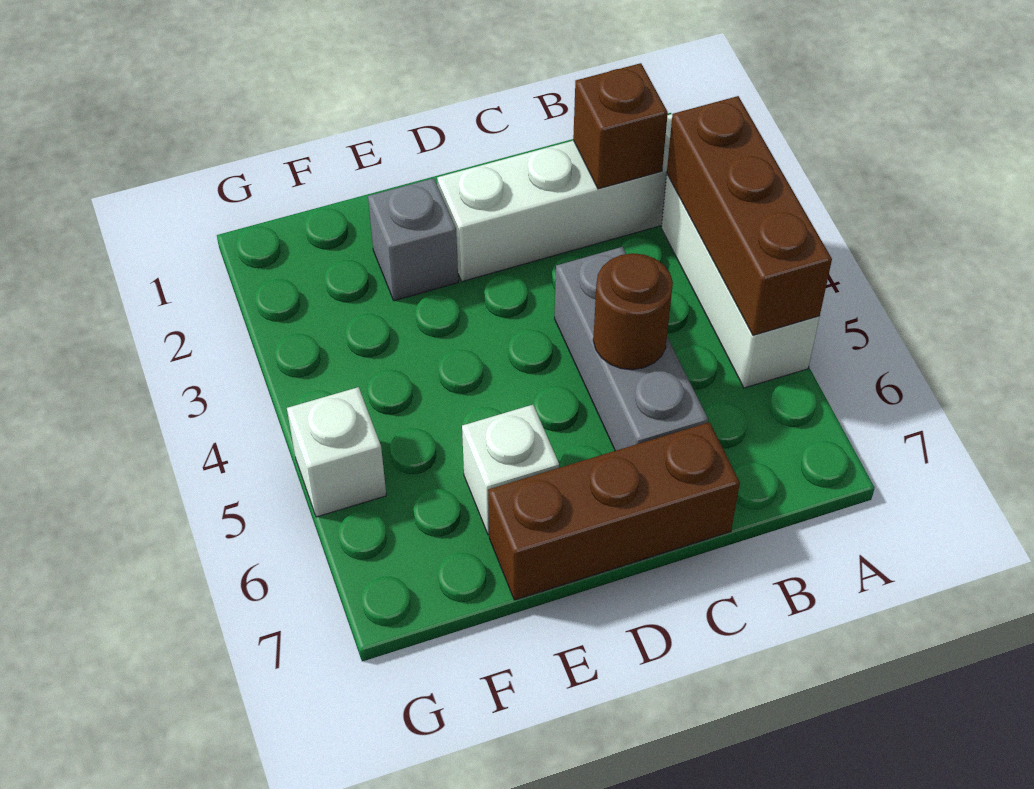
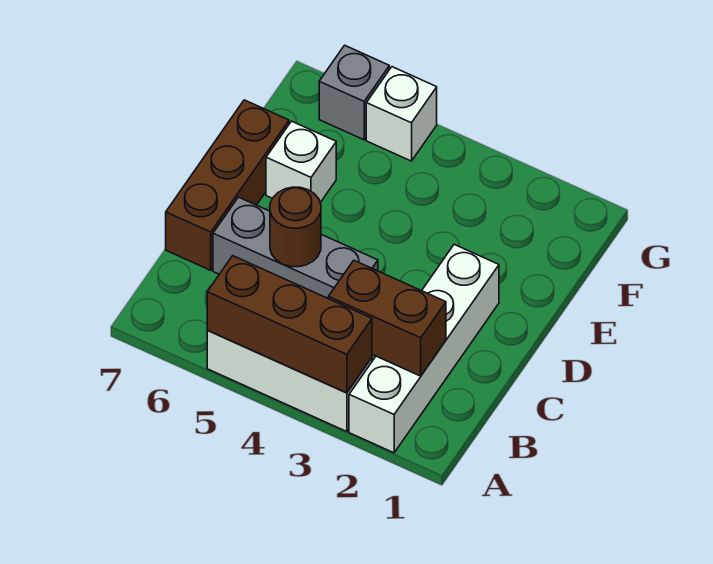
brown 1x1 brick [573,63,668,189] -> brown 1x2 brick [328,261,446,376]
grey 1x1 brick [368,178,458,301] -> grey 1x1 brick moved to [319,45,389,140]

